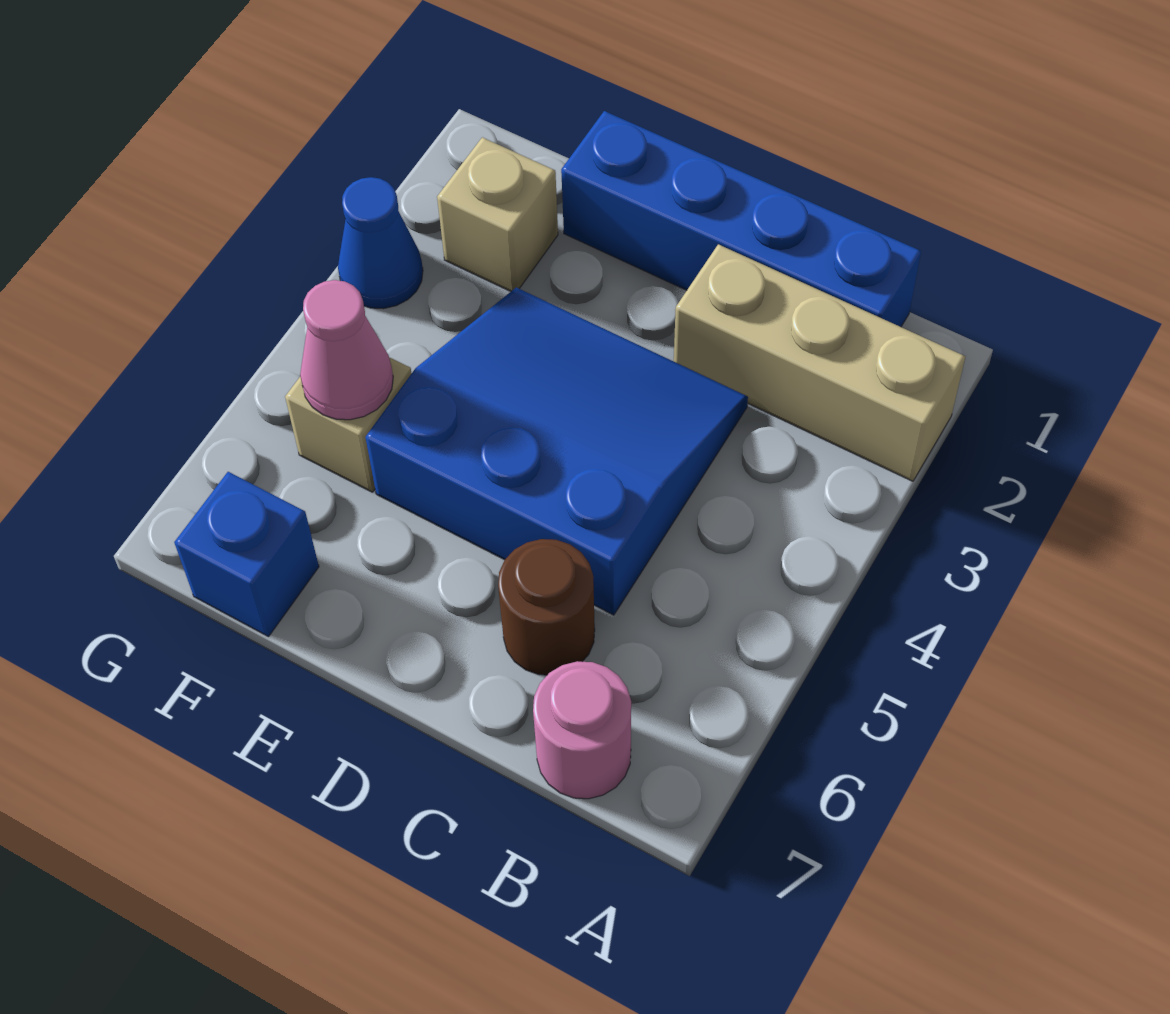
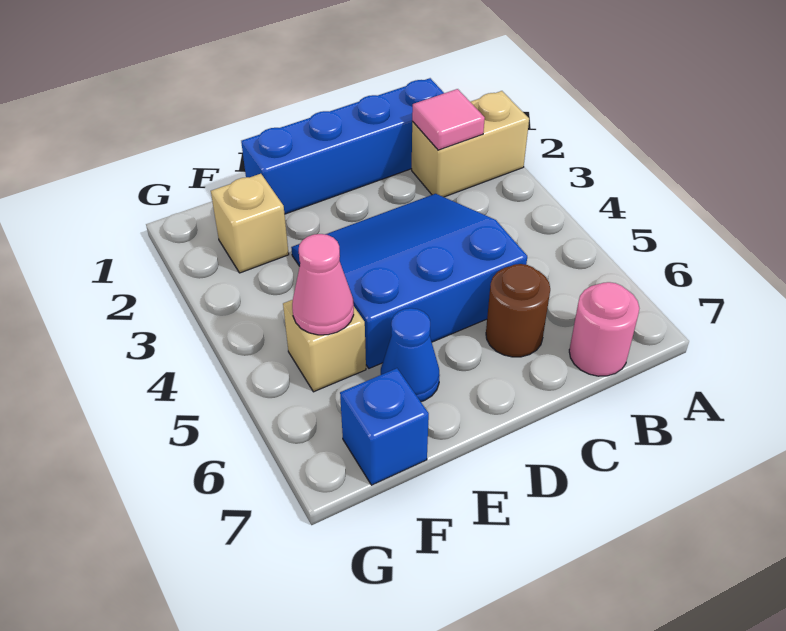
tan 1x3 brick [674,244,965,481] -> tan 1x2 brick [412,91,529,197]
none -> pink 1x1 tile [412,89,485,150]
blue 1x1 cone [338,177,423,309] -> blue 1x1 cone moved to [381,308,440,402]

